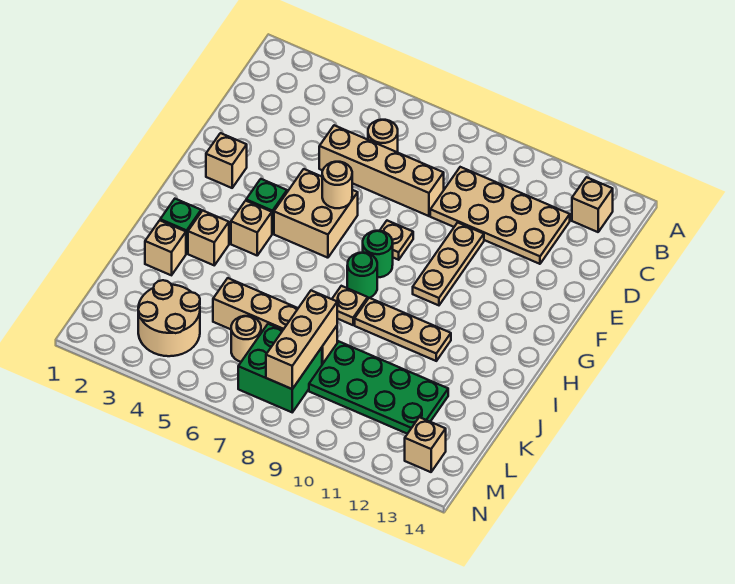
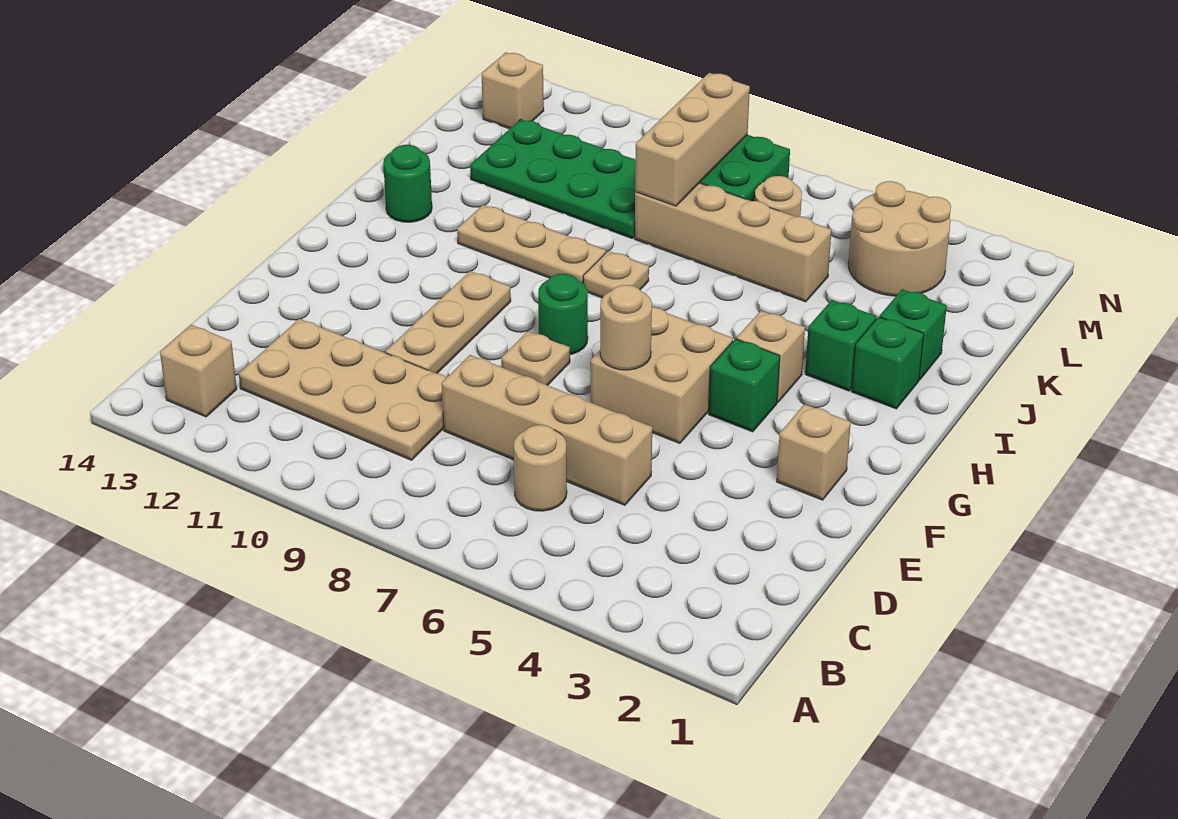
green 1x1 round brick [347,253,377,298] -> green 1x1 round brick moved to [383,145,432,222]
tan 1x1 brick [188,210,229,265] -> green 1x1 brick [805,300,876,391]
tan 1x1 brick [145,220,186,275] -> green 1x1 brick [880,289,947,380]

